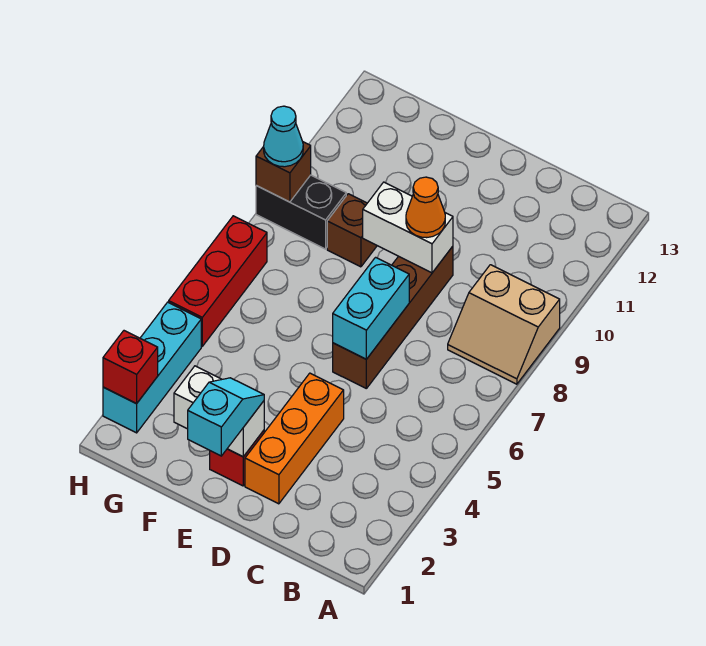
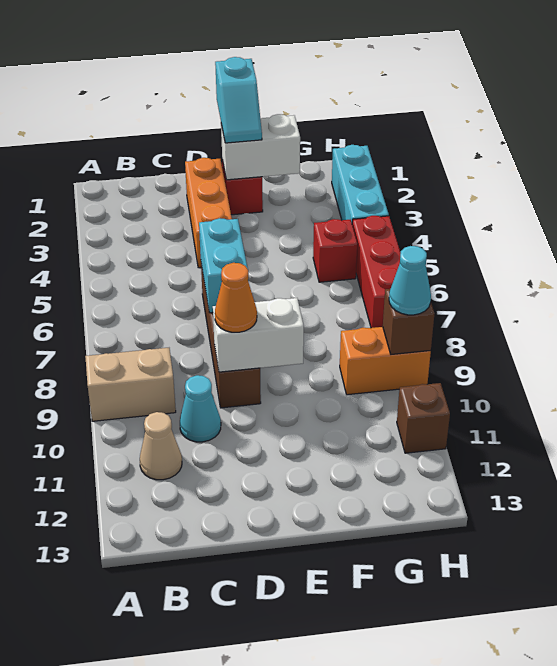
none -> tan 1x1 cone [140,412,182,480]
none -> cyan 1x1 cone [180,375,221,442]
brown 1x1 brick [327,194,377,267] -> brown 1x1 brick moved to [397,383,450,453]
black 1x2 brick [256,175,346,249] -> orange 1x2 brick [340,327,431,395]
red 1x1 brick [103,331,158,404] -> red 1x1 brick moved to [313,219,357,282]

